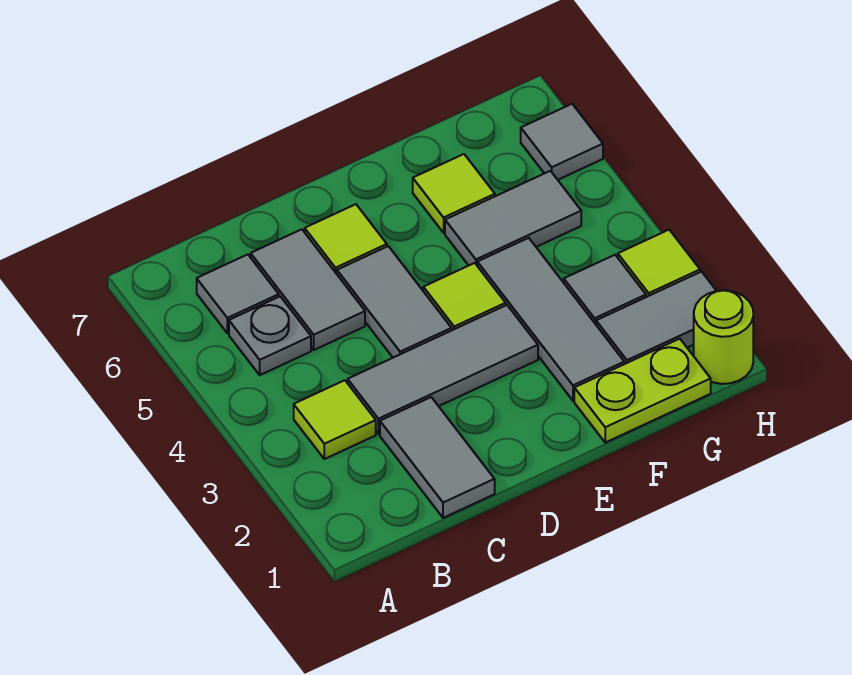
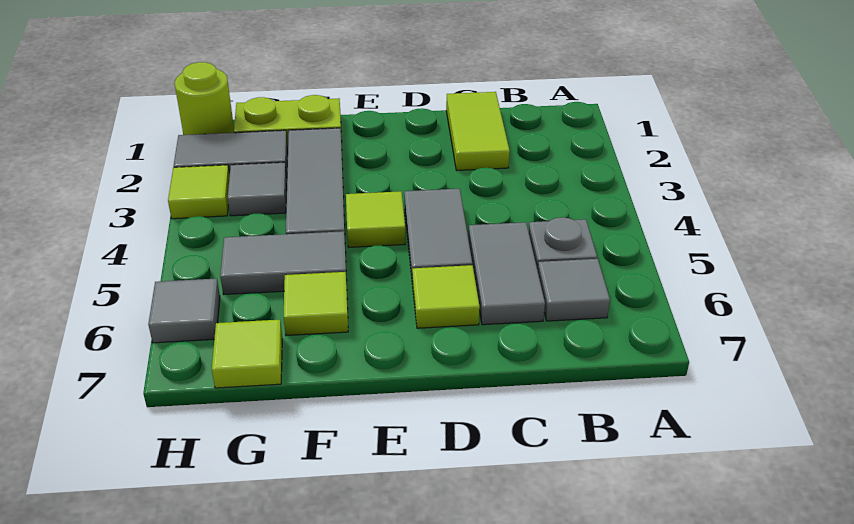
lime 1x1 tile [294,380,376,459] -> lime 1x1 tile moved to [212,320,282,388]
grey 1x2 tile [380,397,495,518] -> lime 1x2 tile [446,92,510,170]
grey 1x3 tile [348,305,538,434] -> none

